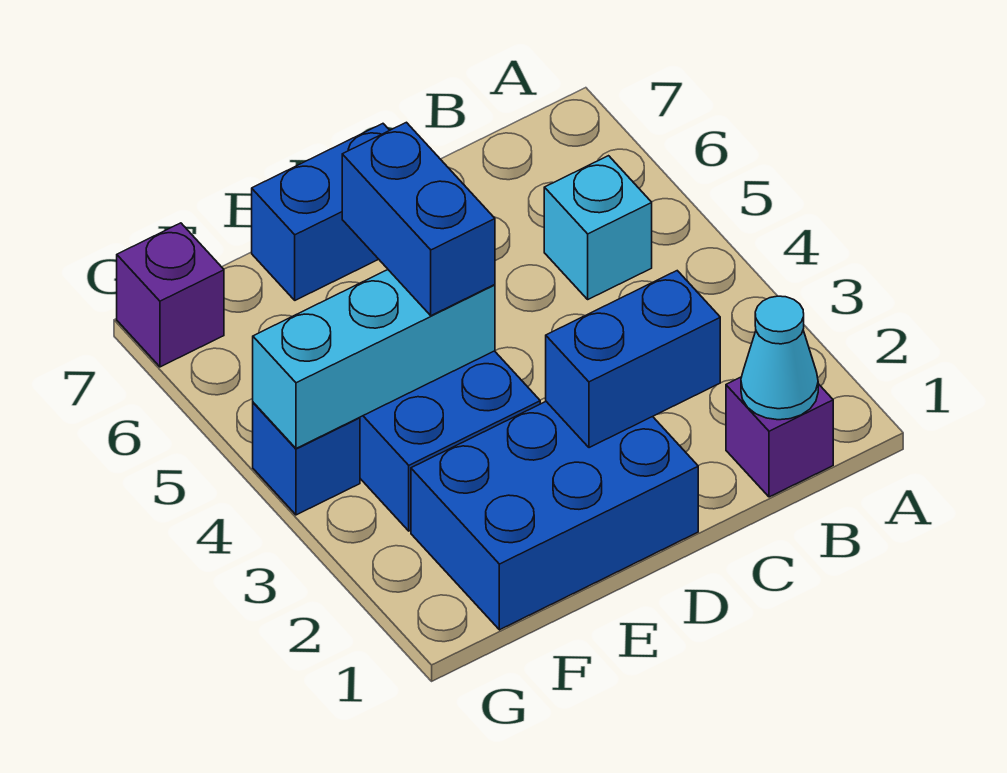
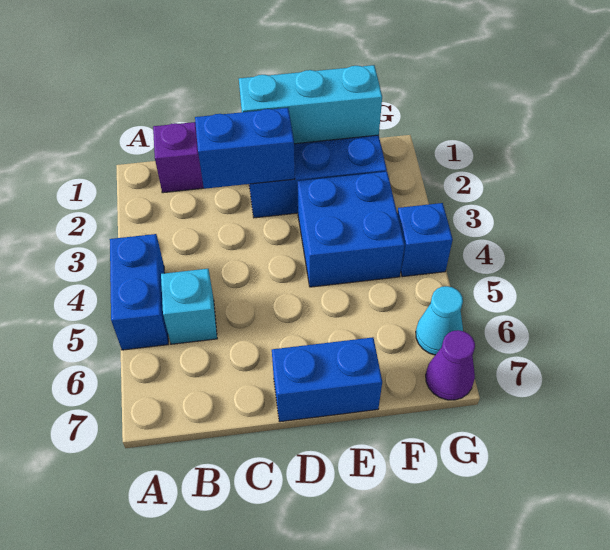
cyan 1x1 cone [741,296,818,420] -> cyan 1x1 cone moved to [416,286,463,355]
cyan 1x3 brick [253,270,495,448] -> cyan 1x3 brick moved to [239,65,382,144]
blue 1x2 brick [342,122,495,316] -> blue 1x2 brick moved to [110,234,168,350]
purple 1x1 brick [117,223,224,367] -> purple 1x1 cone [426,330,475,400]

